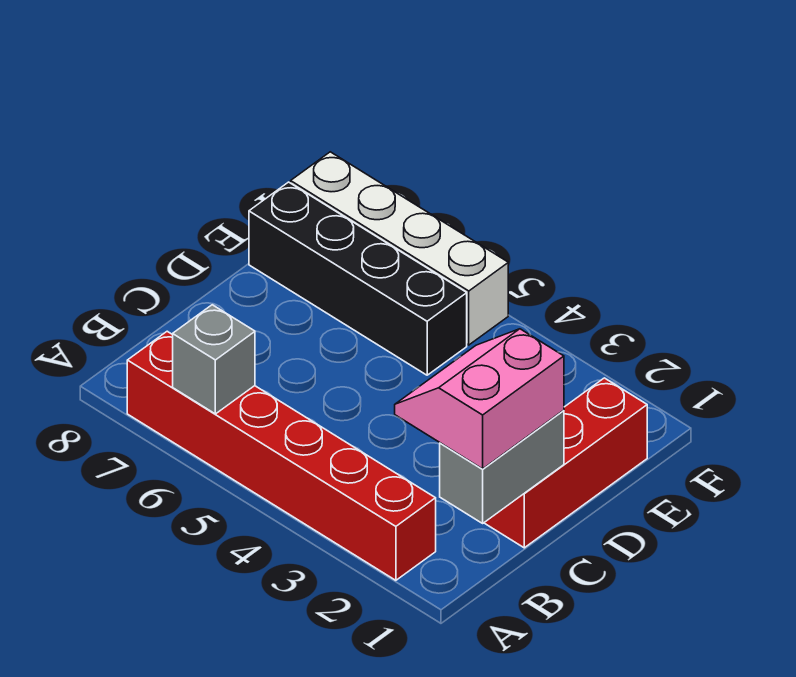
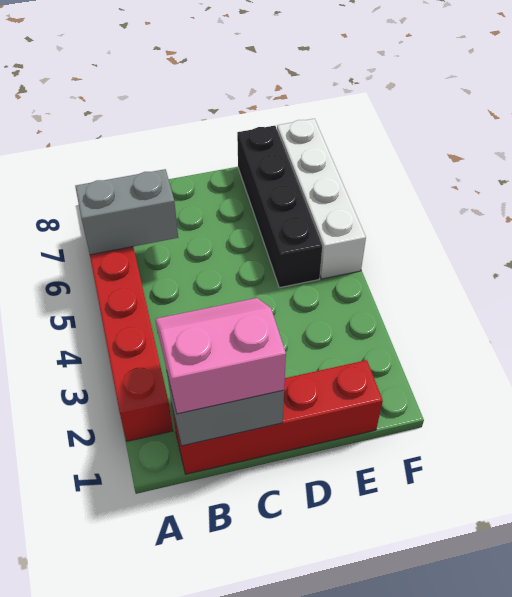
grey 1x1 brick [172,305,255,414] -> grey 1x2 brick [75,169,178,255]
red 1x3 brick [484,378,647,548] -> red 1x4 brick [172,360,383,474]

